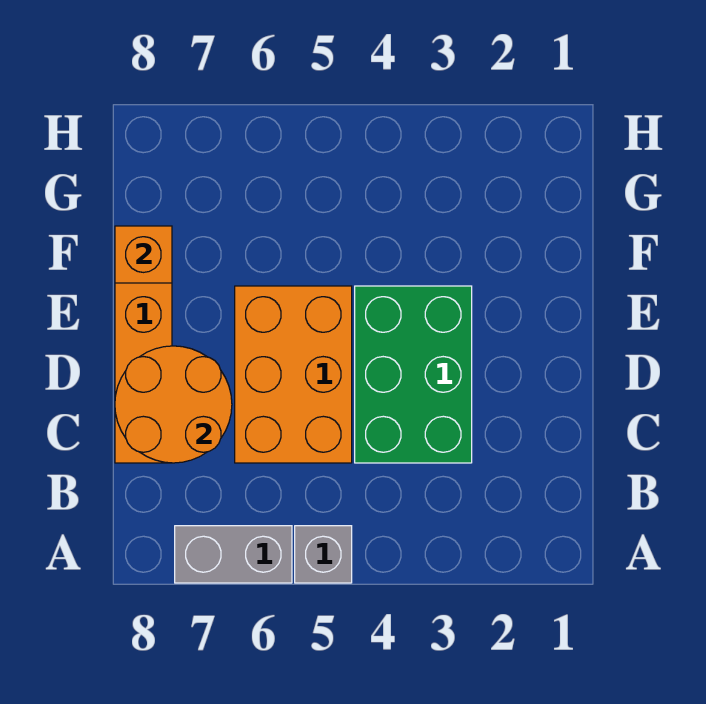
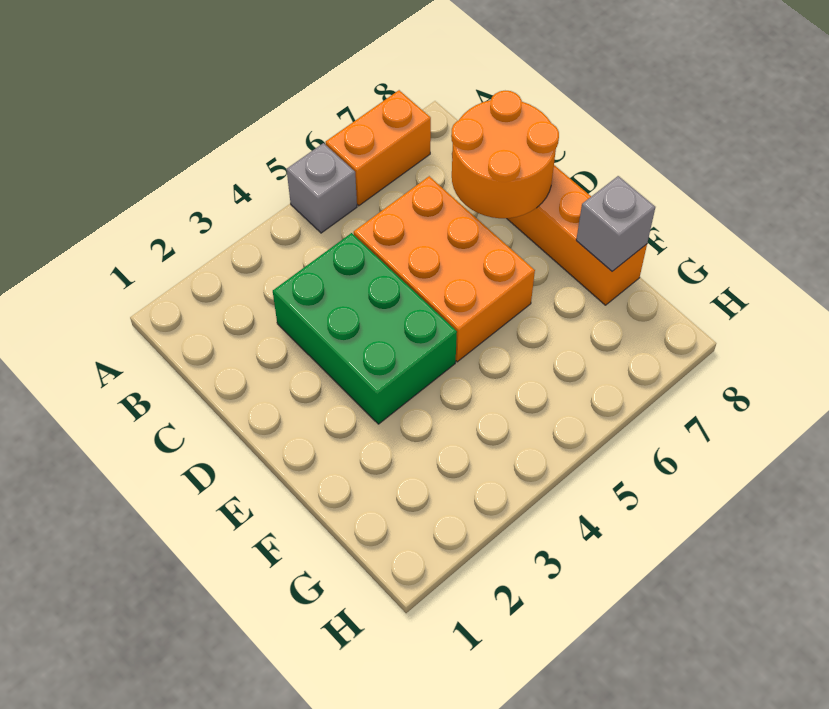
grey 1x2 brick [175,526,292,583] -> orange 1x2 brick [326,90,431,206]
orange 1x1 brick [115,226,172,283] -> grey 1x1 brick [576,176,655,271]

